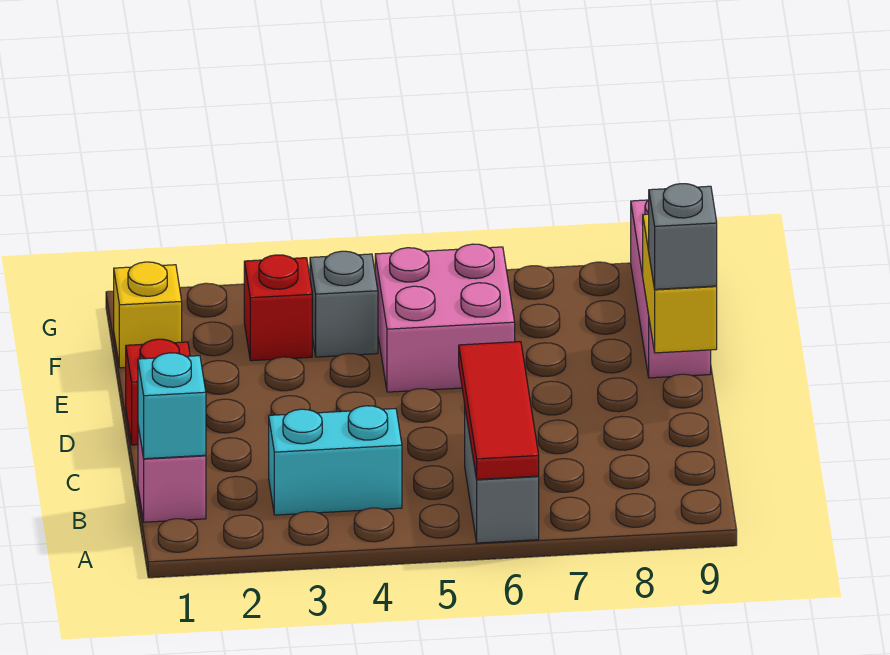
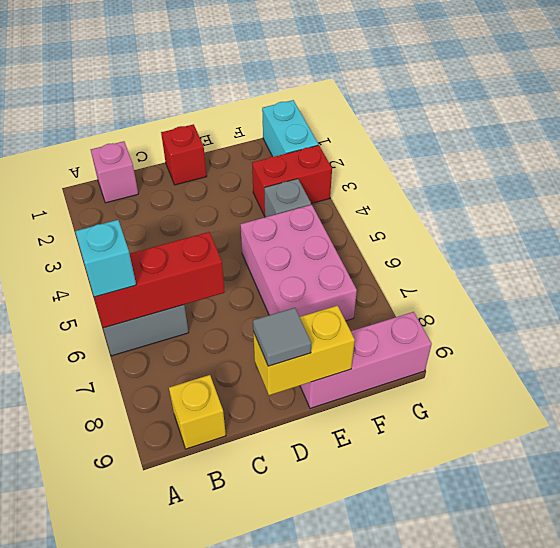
red 1x3 tile [459,342,539,479] -> red 1x3 brick [94,232,225,328]
cyan 1x1 brick [138,353,206,459] -> cyan 1x1 brick moved to [75,220,136,297]
cyan 1x2 brick [269,406,402,515] -> cyan 1x2 brick moved to [262,100,318,157]
grey 1x1 brick [649,184,717,289] -> grey 1x1 tile [253,308,311,366]
pink 2x2 brick [375,244,515,392] -> pink 2x3 brick [240,205,357,321]
yellow 1x1 brick [114,262,182,368] -> yellow 1x1 brick moved to [169,375,226,449]
red 1x1 brick [244,255,312,361] -> red 1x2 brick [252,145,332,216]

